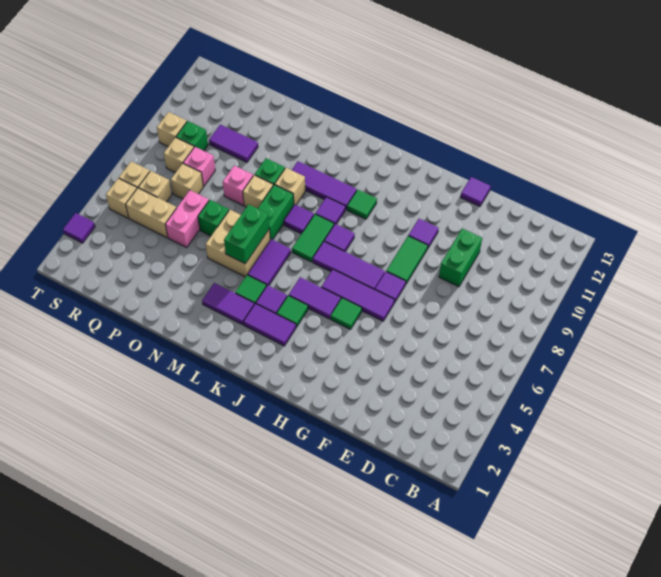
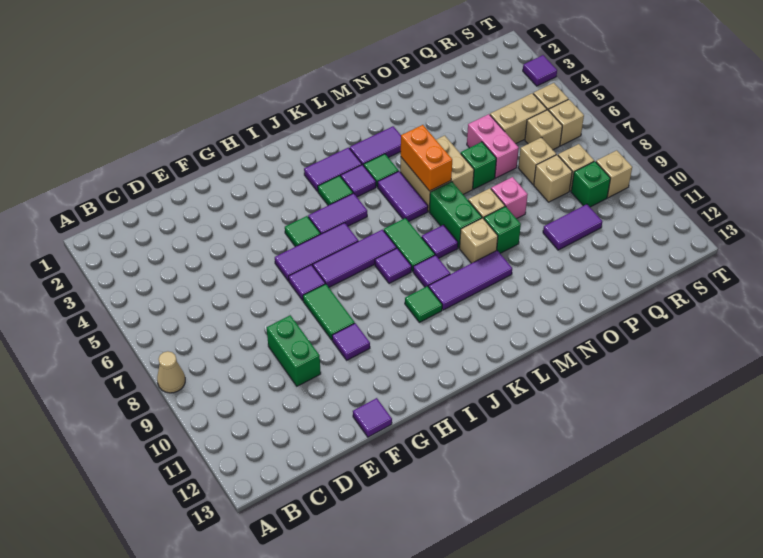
none -> tan 1x1 cone [157,351,185,393]
green 1x2 brick [224,204,269,264] -> orange 1x2 brick [401,125,452,191]
pink 1x1 brick [183,147,215,186] -> tan 1x1 brick [534,155,572,202]

